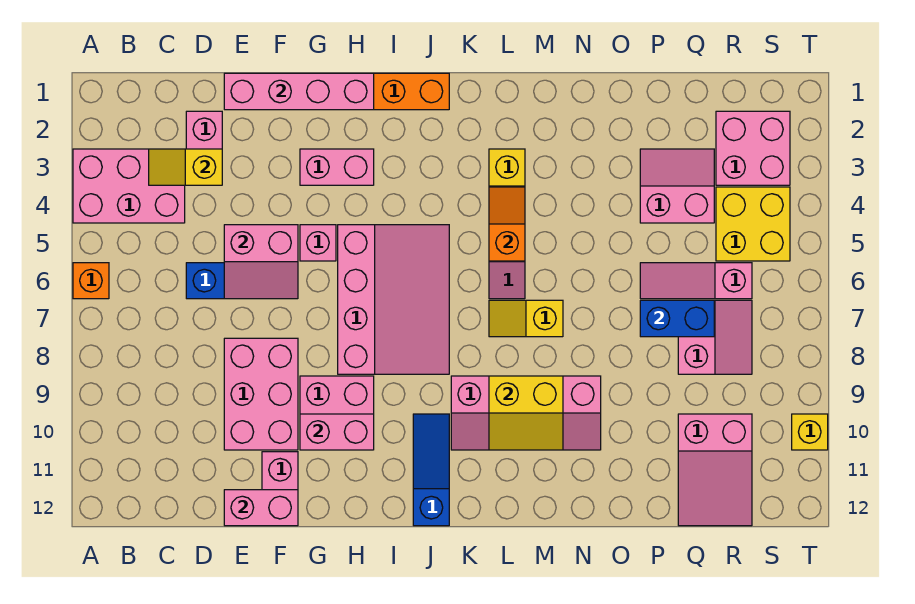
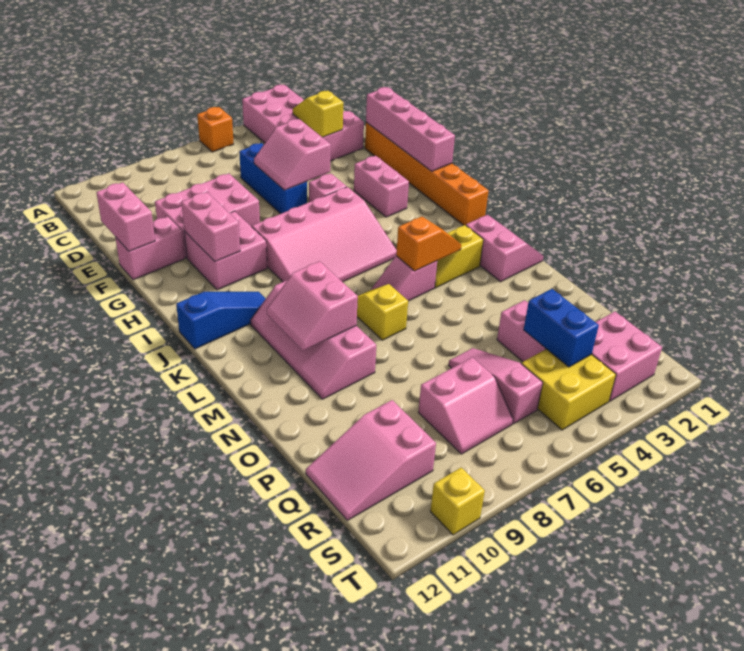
none -> pink 2x2 slope [466,215,543,282]
yellow 2x2 slope [489,376,563,450] -> pink 2x2 slope [267,261,358,351]
blue 1x2 brick [640,300,714,337] -> blue 1x2 brick moved to [524,289,599,367]

